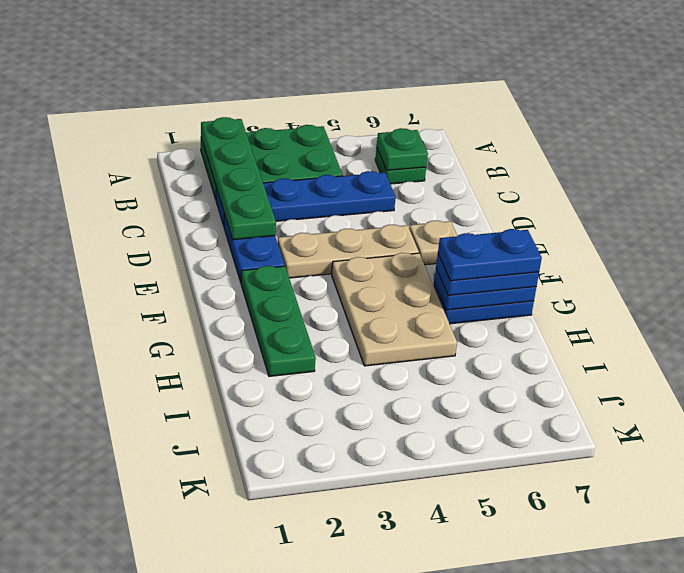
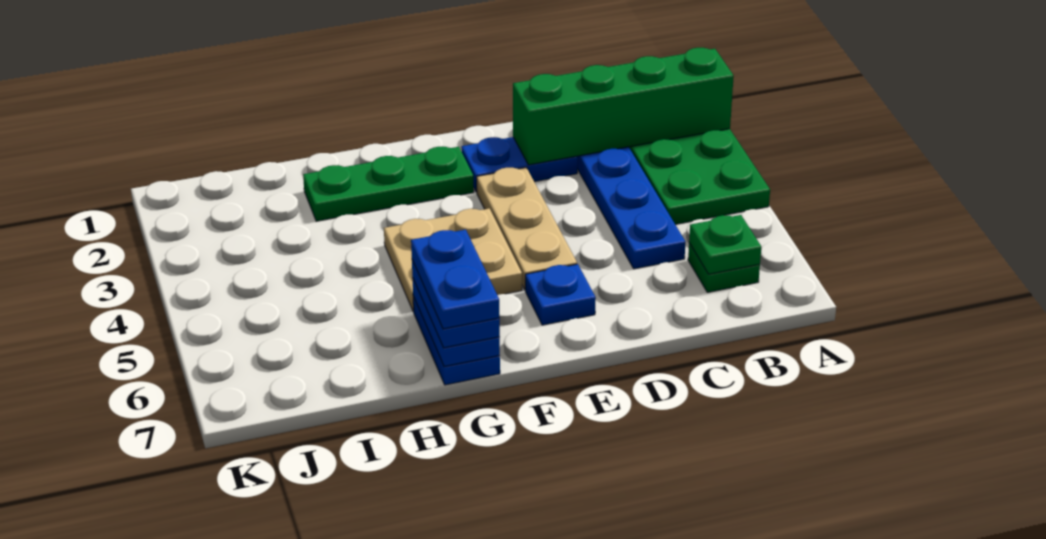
green 1x4 plate [201,117,276,240] -> green 1x4 brick [513,48,734,165]
tan 1x1 plate [409,220,457,265] -> blue 1x1 plate [525,264,596,325]
tan 2x3 plate [332,253,457,366] -> tan 2x2 plate [384,208,522,312]

